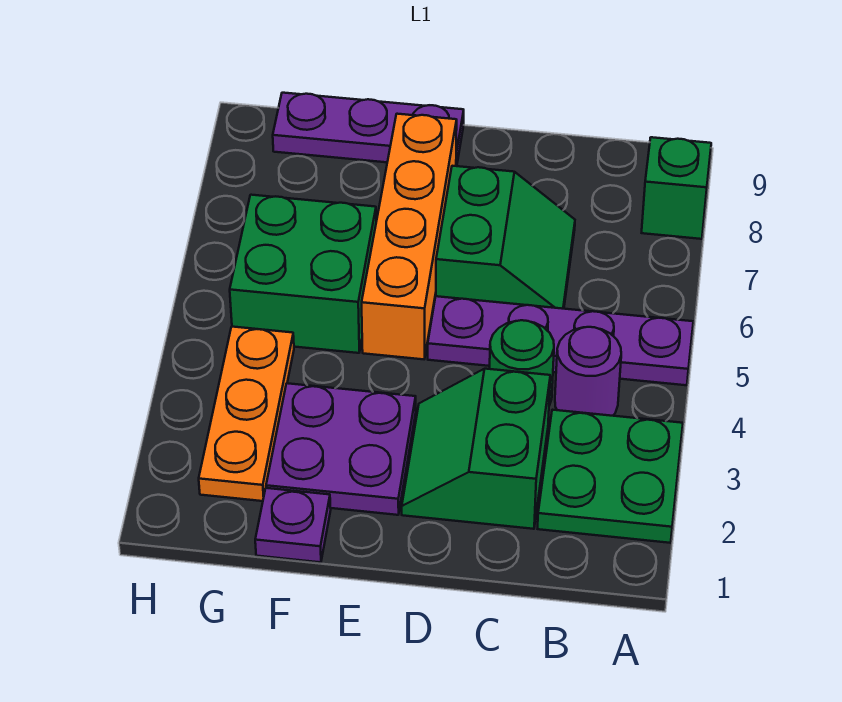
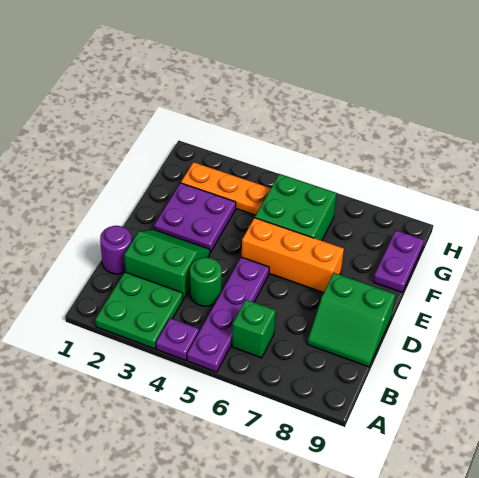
green 1x1 brick [642,137,711,239] -> green 1x1 brick moved to [232,300,276,358]
purple 1x1 round brick [555,327,621,416] -> purple 1x1 round brick moved to [100,226,132,274]
green 2x2 slope [436,166,575,309] -> green 2x2 slope moved to [307,273,395,367]
orange 1x4 brick [362,114,457,359] -> orange 1x3 brick [242,218,344,293]
purple 1x3 plate [273,93,464,166] -> purple 1x2 plate [373,230,424,292]
purple 1x1 plate [255,488,331,562] -> purple 1x1 plate moved to [156,318,199,360]

